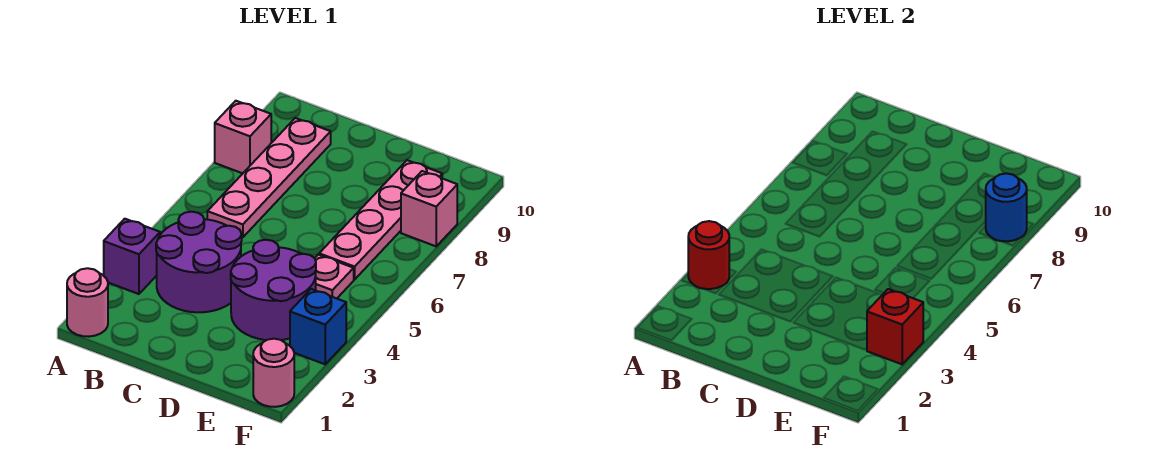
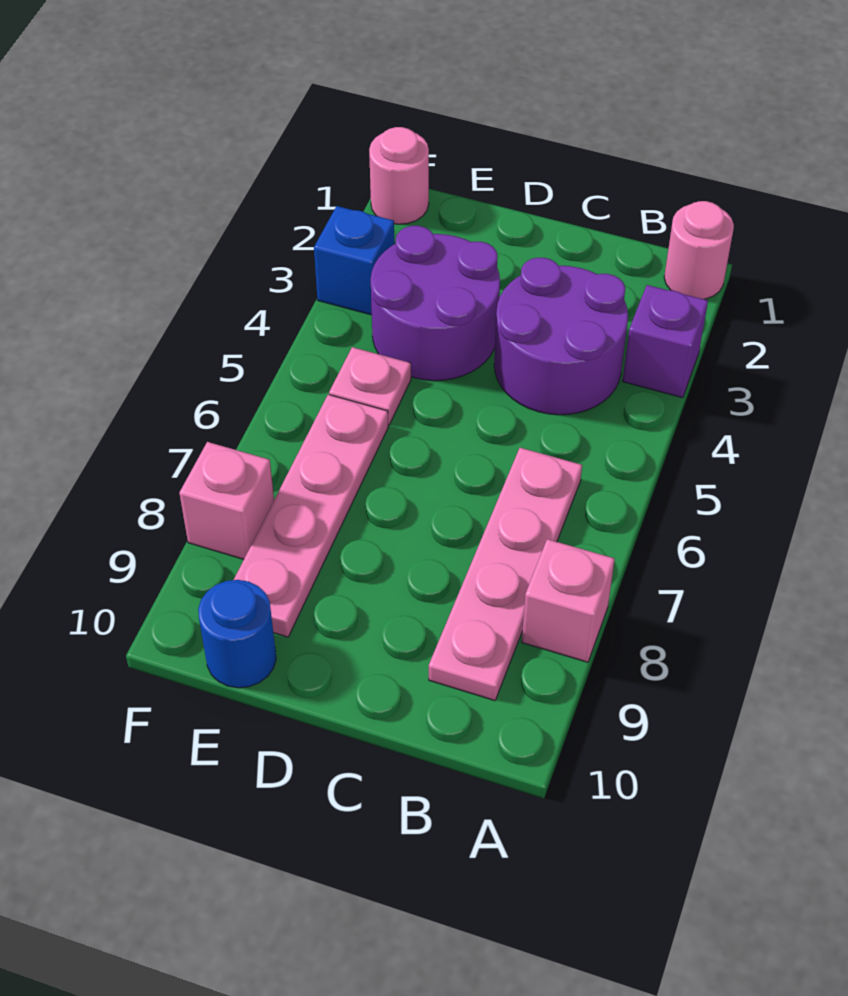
red 1x1 round brick [688,221,729,289] -> none
red 1x1 brick [867,289,923,364] -> none
blue 1x1 round brick [985,173,1027,241] -> blue 1x1 round brick moved to [198,580,276,688]

